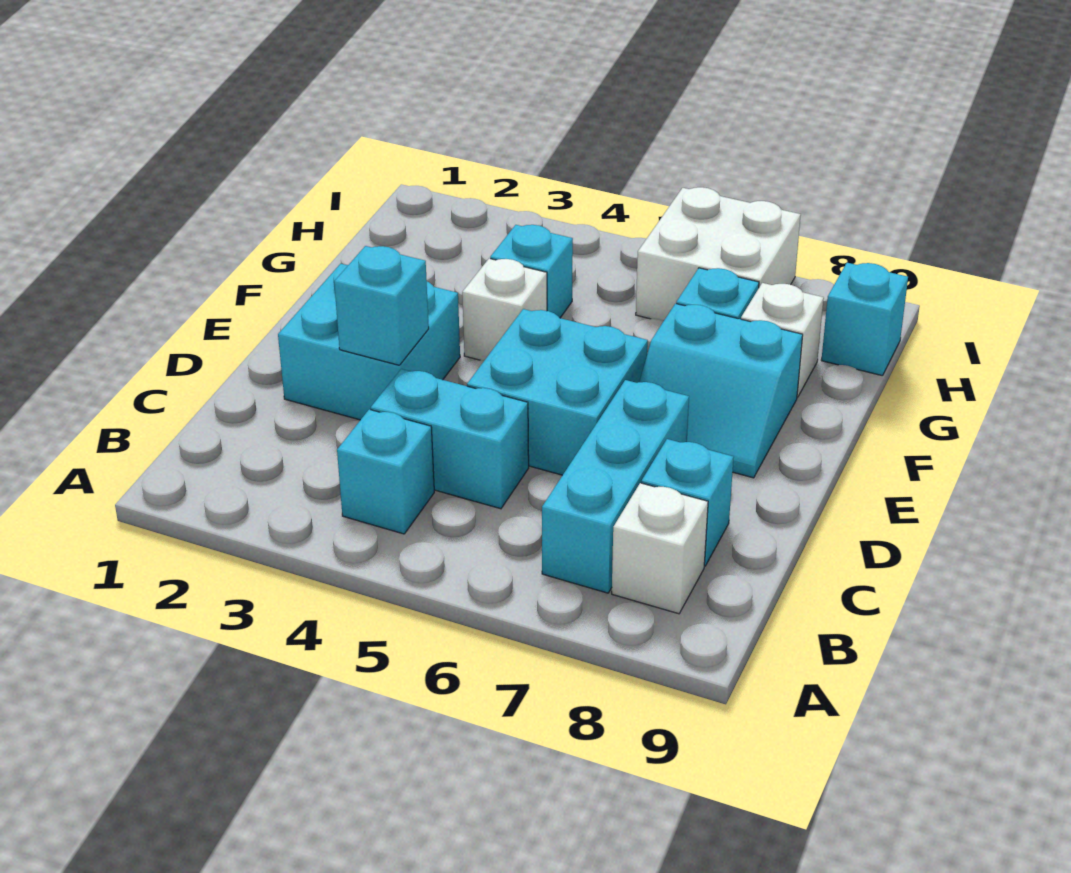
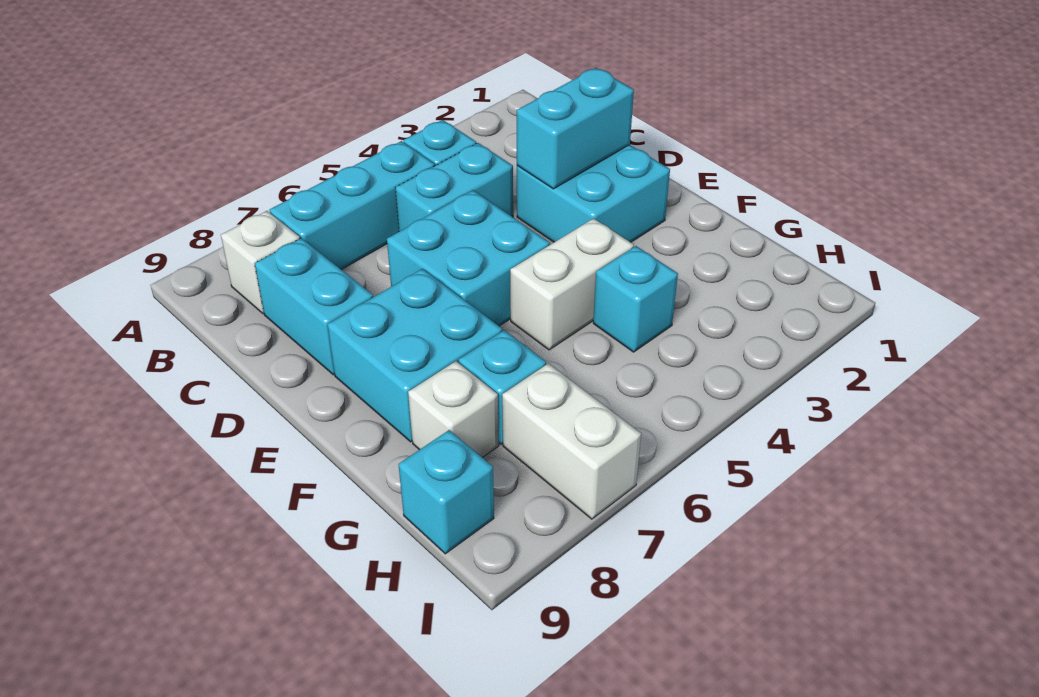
cyan 1x3 brick [542,380,689,593] -> cyan 1x3 brick turned to [269,141,435,269]
cyan 1x1 brick [641,439,734,566] -> cyan 1x2 brick [255,238,373,375]
cyan 1x1 brick [334,246,429,365] -> cyan 1x2 brick [517,68,634,189]
cyan 2x2 slope [639,304,803,478] -> cyan 2x2 brick [328,269,502,442]
white 1x1 brick [462,258,547,361] -> white 1x2 brick [510,218,634,350]
white 2x2 brick [636,187,801,321] -> white 1x2 brick [502,363,641,519]

